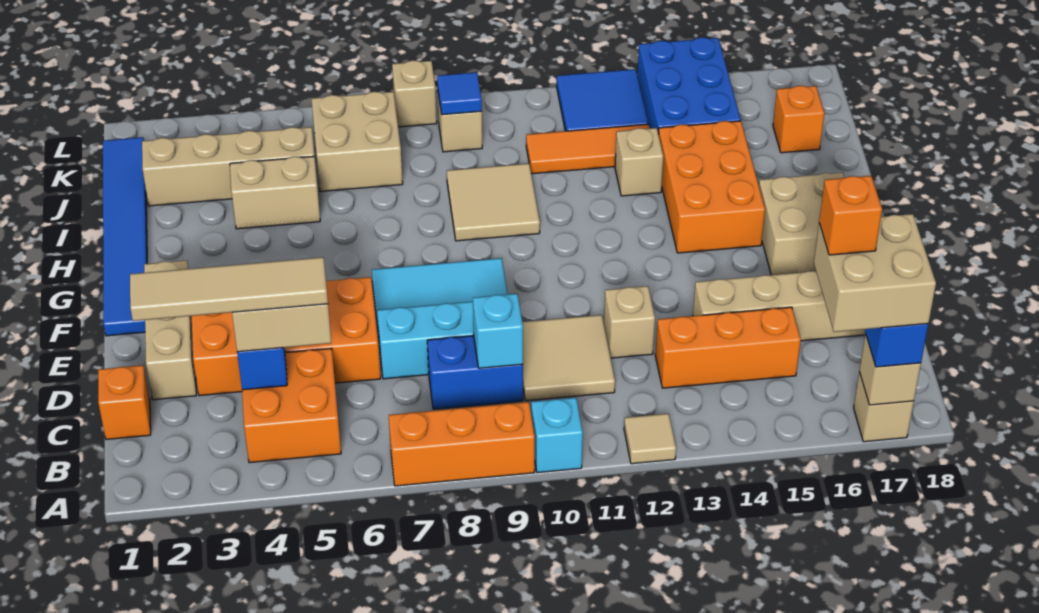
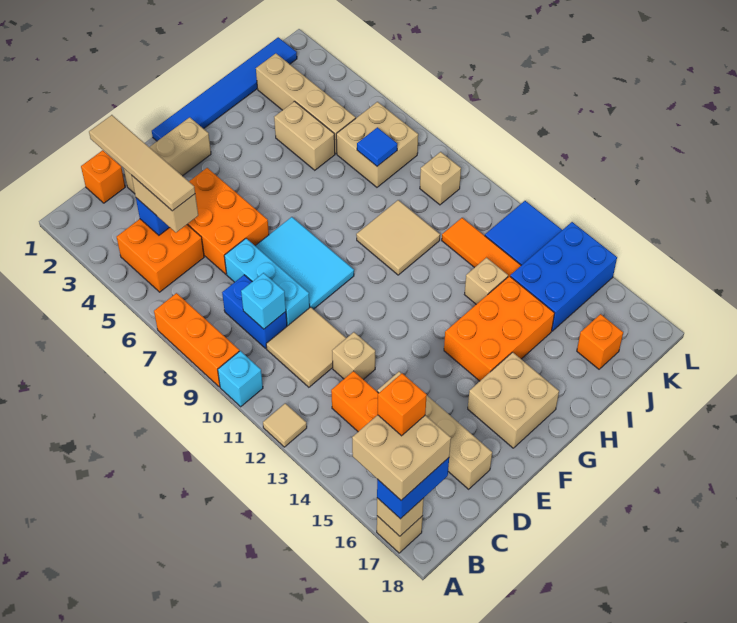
orange 2x4 brick [192,277,381,396] -> orange 2x3 brick [187,168,269,274]
blue 1x1 tile [437,72,482,115] -> blue 1x1 tile moved to [357,127,397,166]
tan 1x1 brick [392,60,437,127] -> none

